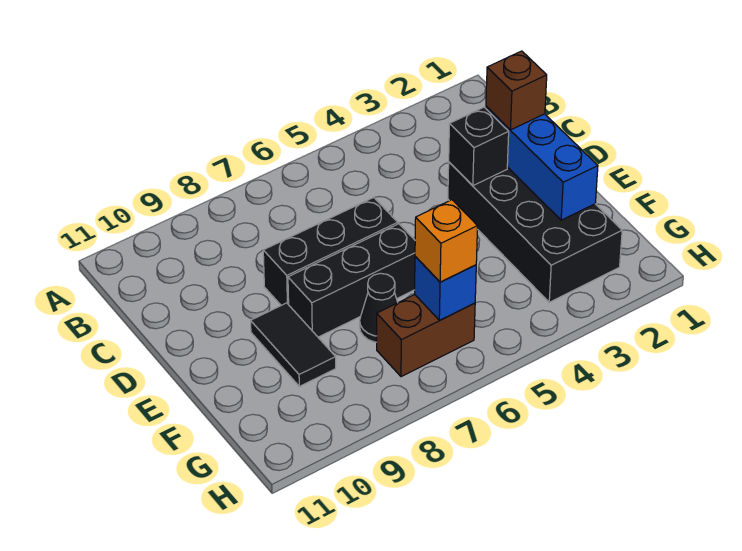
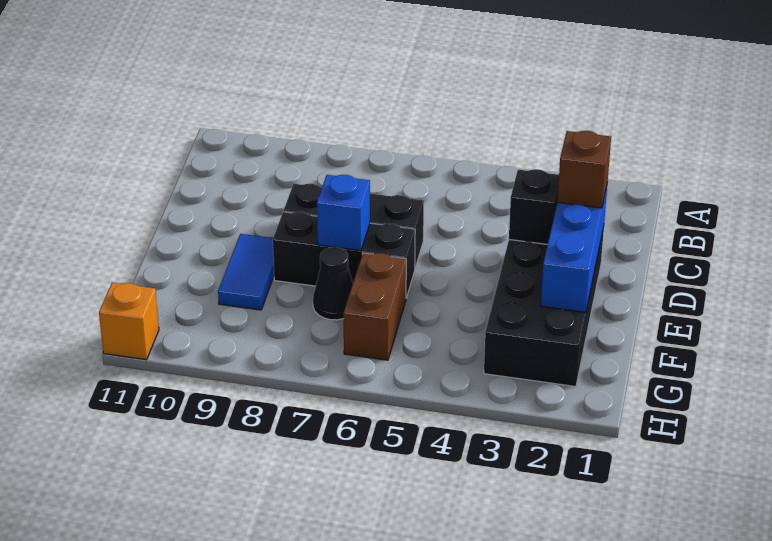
black 1x2 tile [251,303,336,386] -> blue 1x2 tile [218,234,274,310]
brown 1x2 brick [377,295,475,377] -> brown 1x2 brick turned to [343,253,406,360]
blue 1x1 brick [415,257,476,320] -> blue 1x1 brick moved to [317,175,370,251]
orange 1x1 brick [415,200,478,282] -> orange 1x1 brick moved to [99,282,159,360]

